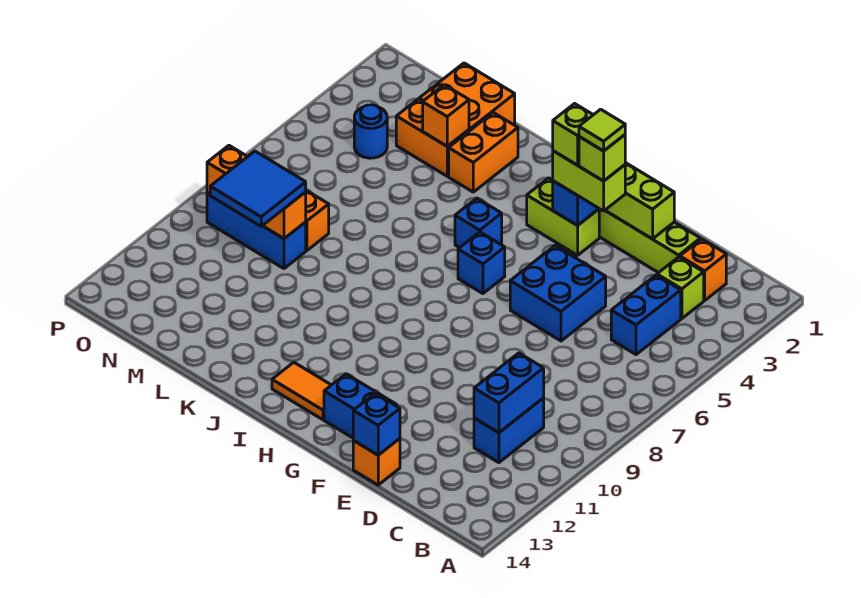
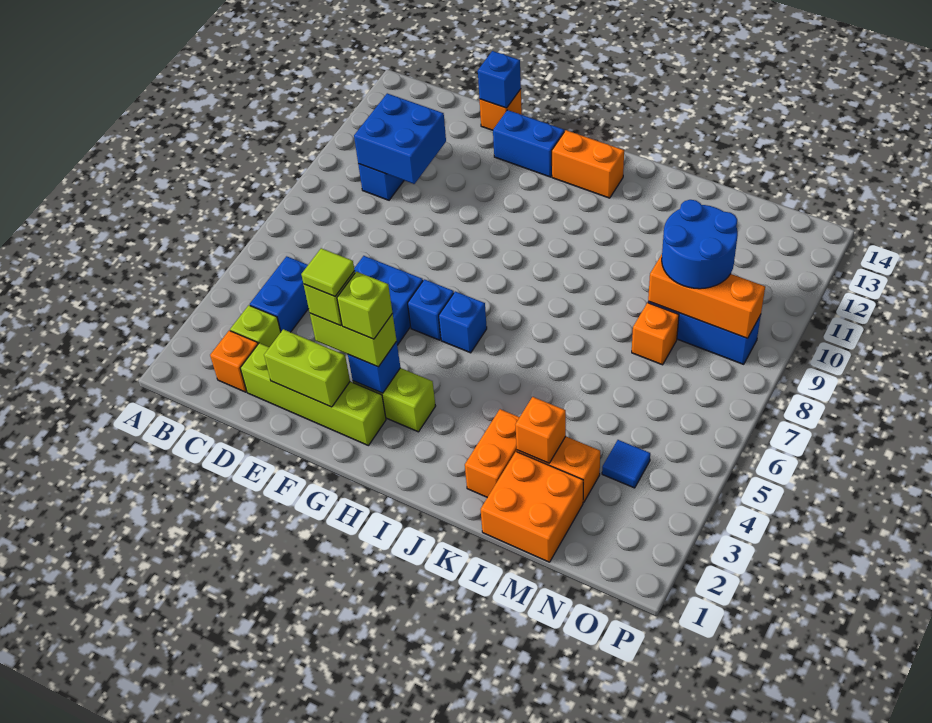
blue 1x2 brick [474,353,544,433] -> blue 2x2 brick [354,93,446,184]
orange 1x2 tile [272,362,331,420] -> orange 1x2 brick [552,130,624,198]
blue 1x1 brick [455,198,502,248] -> blue 1x1 brick moved to [408,279,454,340]
blue 2x2 tile [210,151,306,226] -> blue 2x2 round brick [662,200,738,289]
blue 1x1 round brick [354,105,387,158] -> blue 1x1 tile [602,440,650,488]

